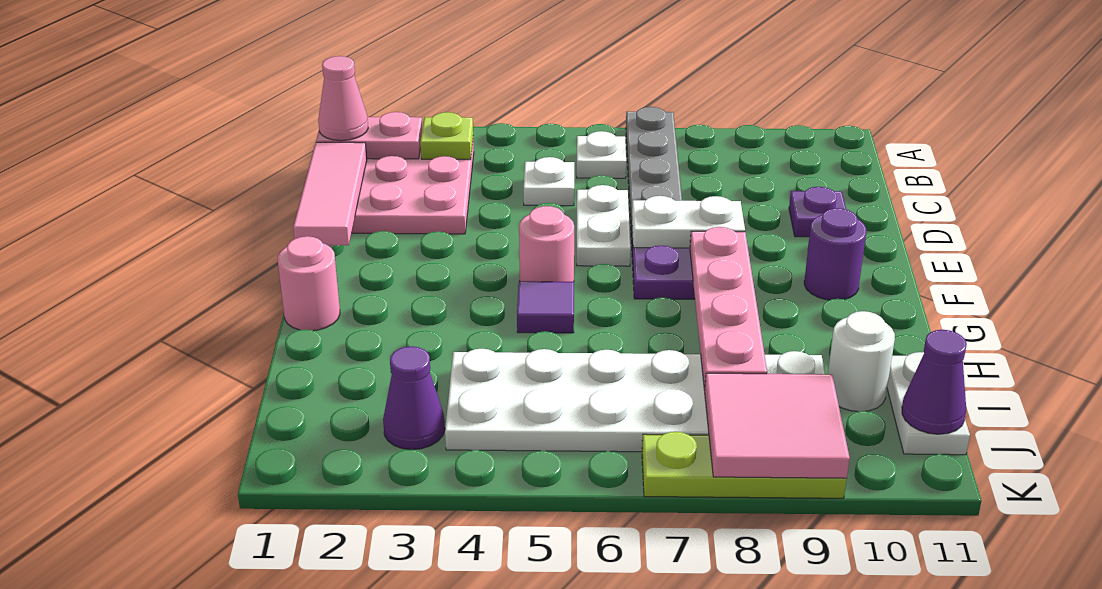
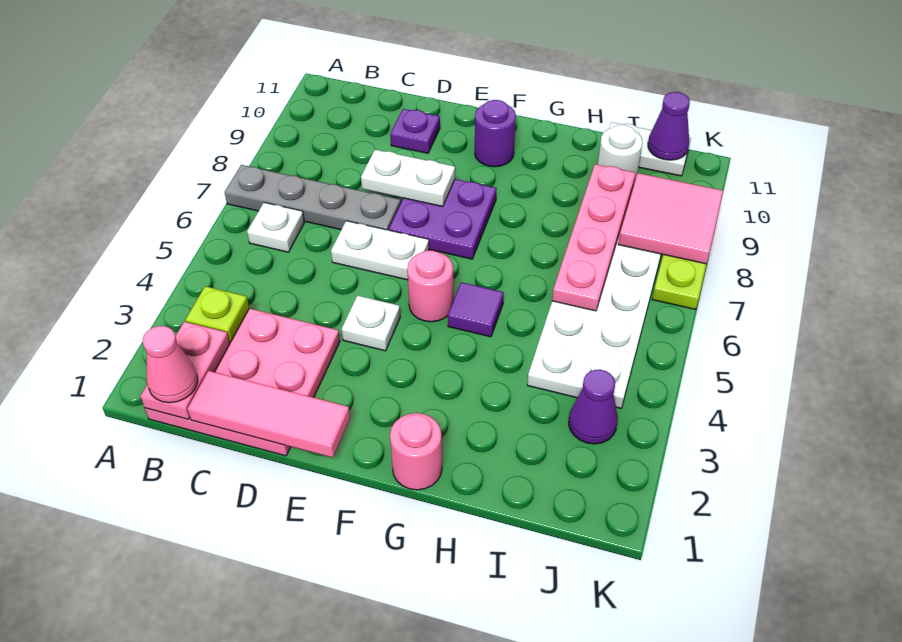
white 1x1 plate [524,157,574,206] -> white 1x1 plate moved to [342,296,400,351]
white 1x2 plate [632,196,745,248] -> white 1x2 plate turned to [361,150,455,206]
pink 1x4 plate [690,227,767,390] -> pink 1x4 plate turned to [552,164,635,311]

